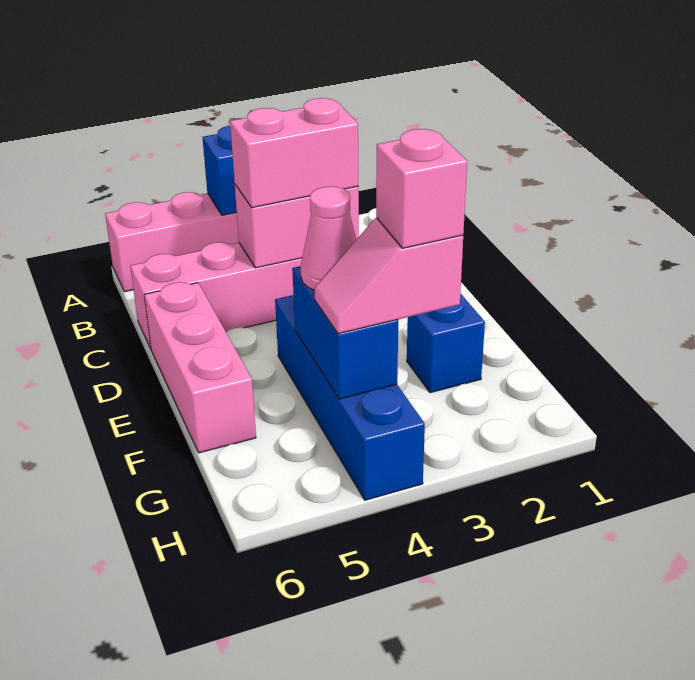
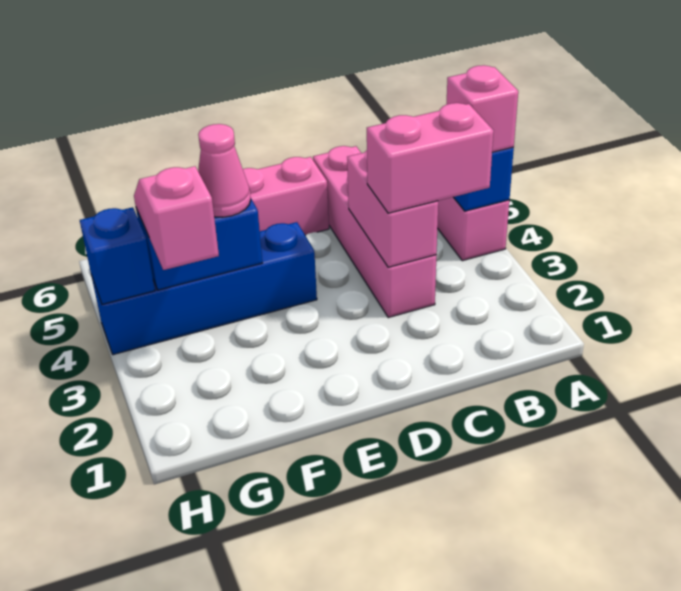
pink 1x2 brick [230,98,358,208] -> pink 1x2 brick turned to [367,103,494,213]
blue 1x1 brick [407,294,485,393] -> blue 1x1 brick moved to [80,207,155,304]
pink 1x1 brick [376,129,467,248] -> pink 1x1 brick moved to [447,65,518,152]

